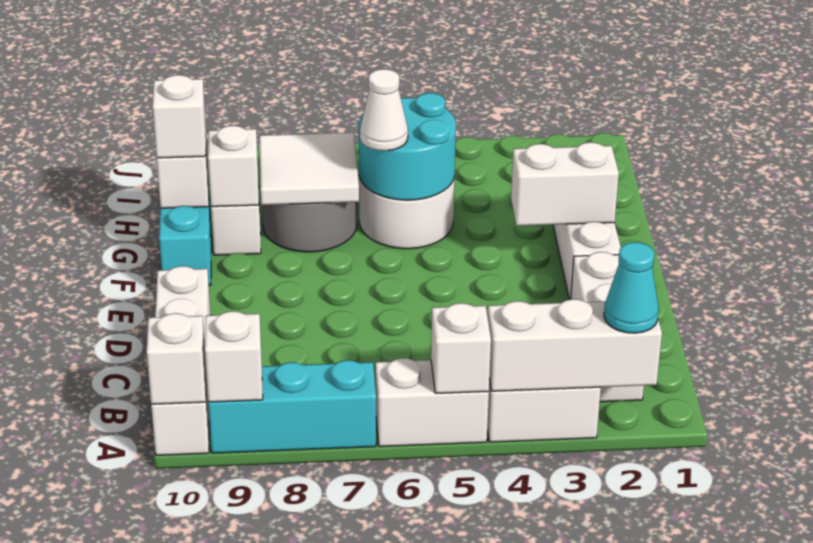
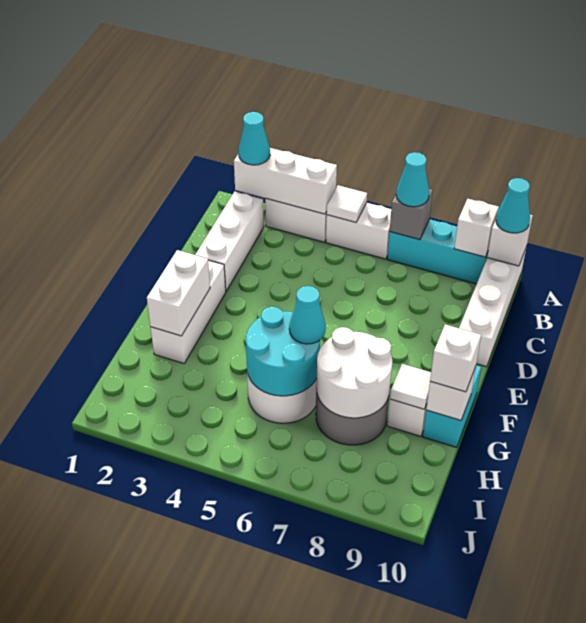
white 1x1 brick [431,303,491,393] -> white 1x1 tile [327,185,367,222]
none -> grey 1x1 brick [390,189,433,240]
none -> cyan 1x1 cone [396,152,429,207]
none -> cyan 1x1 cone [496,178,530,233]
white 1x2 brick [511,142,619,226] -> white 1x2 brick turned to [147,250,210,336]
white 1x1 cone [360,69,408,151] -> cyan 1x1 cone [289,286,326,344]
white 2x2 tile [260,133,359,205] -> white 2x2 round brick [316,327,392,418]
white 1x1 brick [208,126,259,207] -> white 1x1 tile [390,364,431,409]

